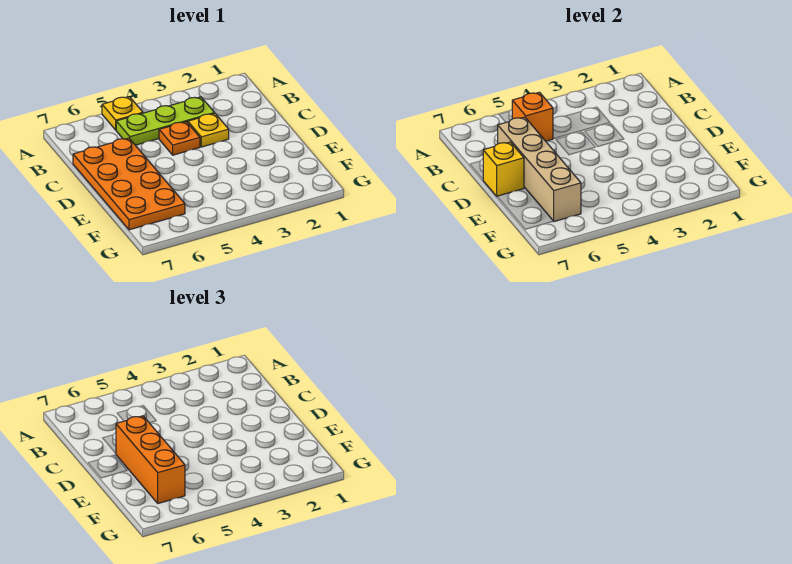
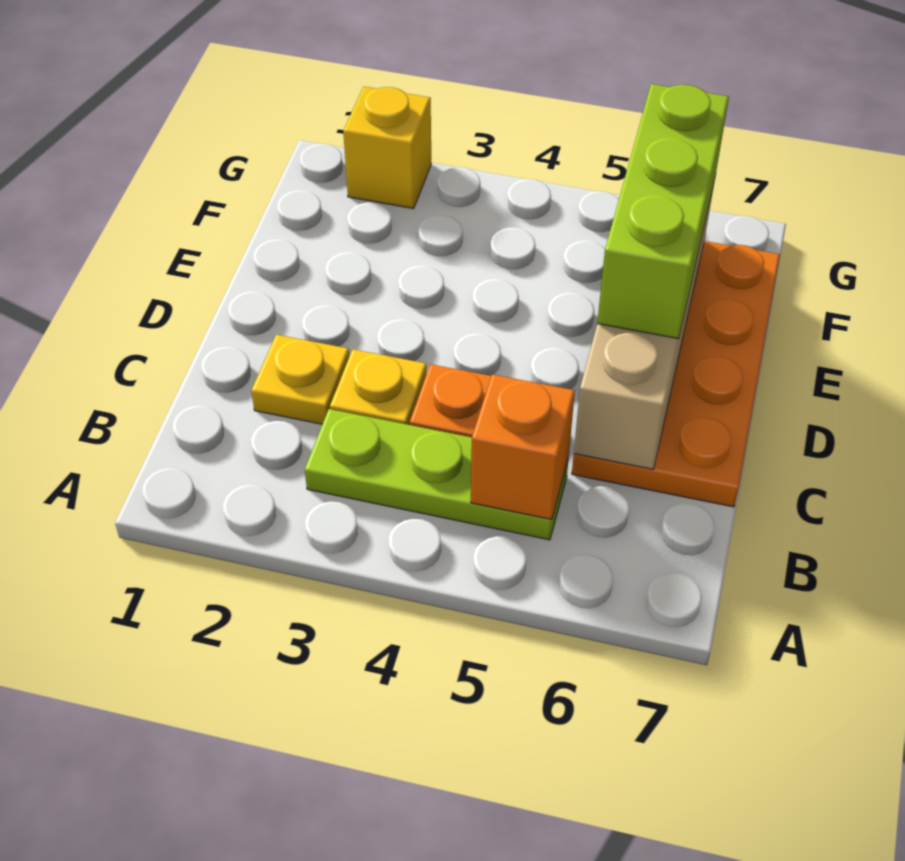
yellow 1x1 plate [102,97,143,130] -> yellow 1x1 plate moved to [251,335,349,424]
orange 1x3 brick [116,416,185,503] -> lime 1x3 brick [597,84,729,339]
yellow 1x1 brick [483,142,524,196] -> yellow 1x1 brick moved to [343,87,431,209]

